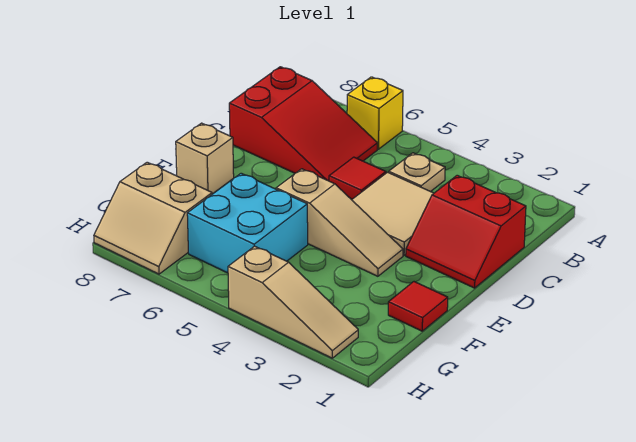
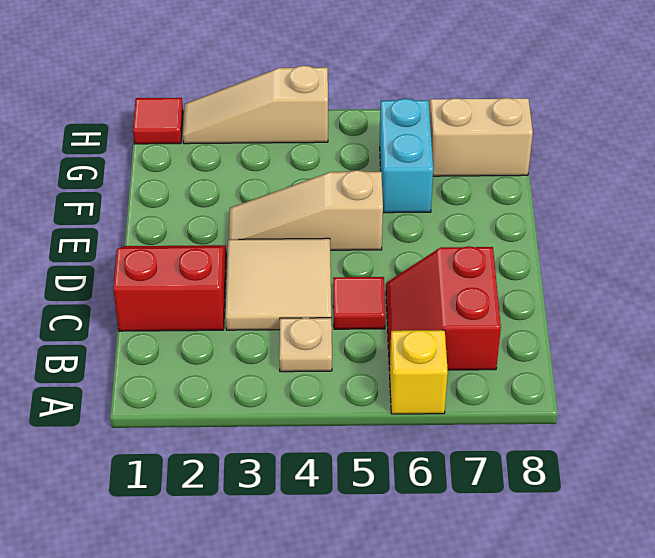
red 2x3 slope [229,67,377,181] -> red 2x2 slope [386,246,501,370]
tan 1x1 brick [176,123,234,194] -> none
red 1x1 tile [388,282,448,331] -> red 1x1 tile moved to [133,98,183,144]
cyan 2x2 brick [187,173,308,273] -> cyan 1x2 brick [380,99,433,213]

